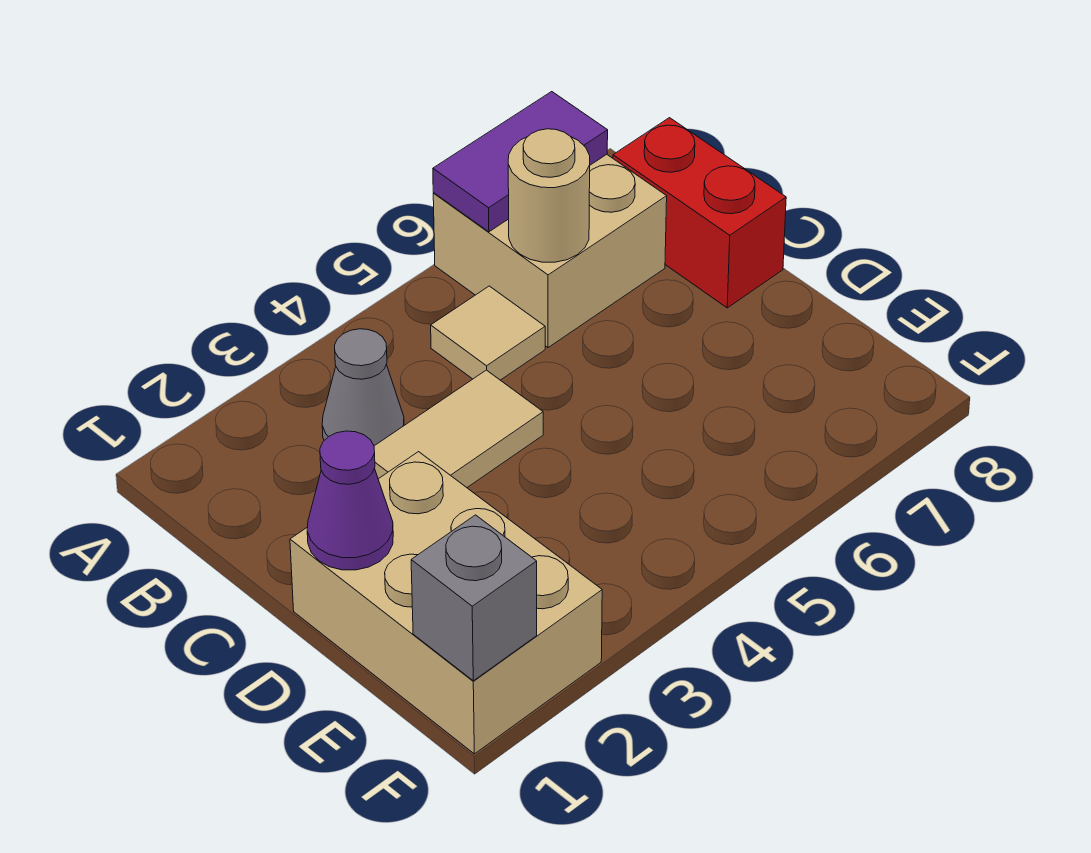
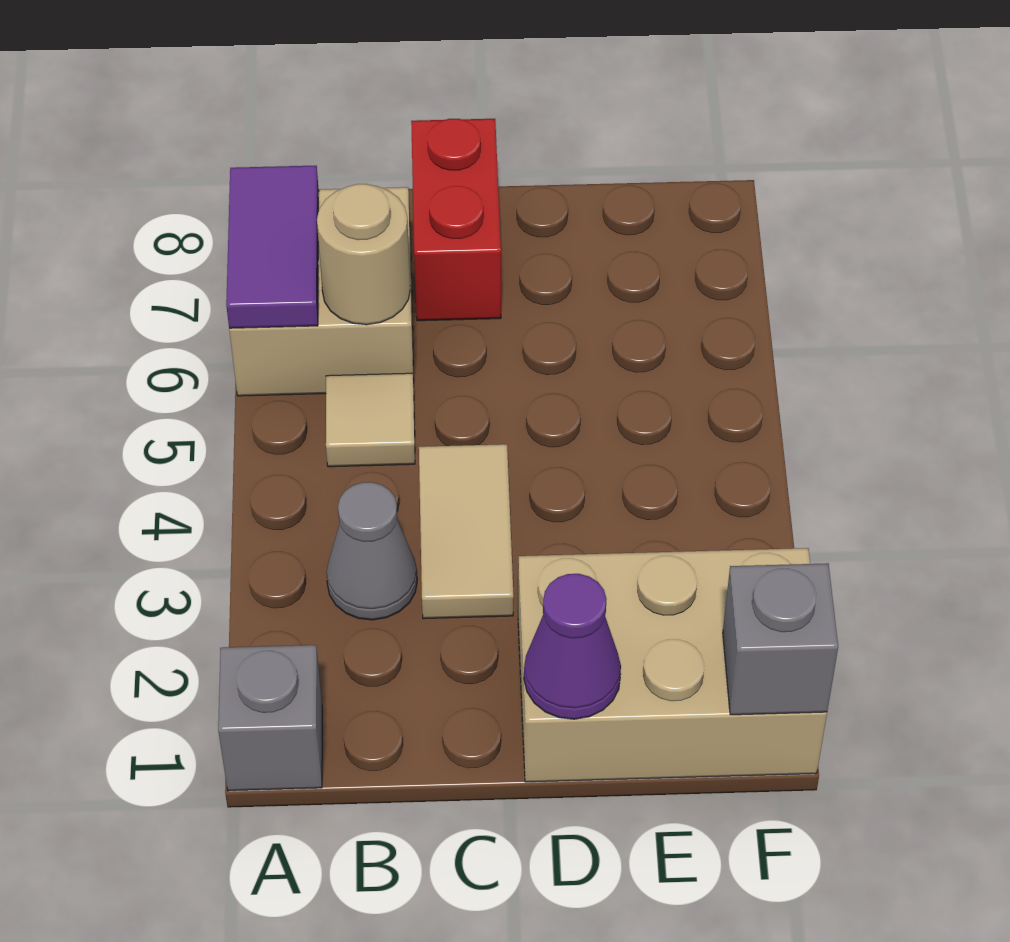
none -> grey 1x1 brick [218,645,322,791]
red 1x2 brick [613,118,786,308] -> red 1x2 brick turned to [411,119,501,321]

